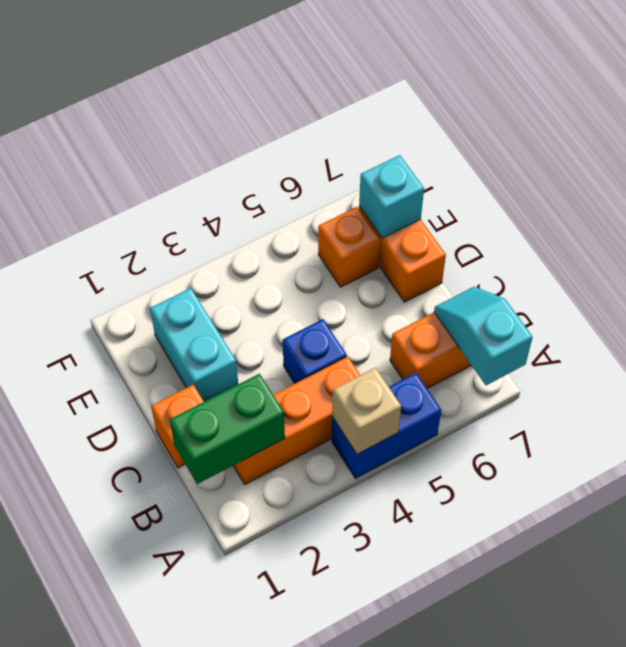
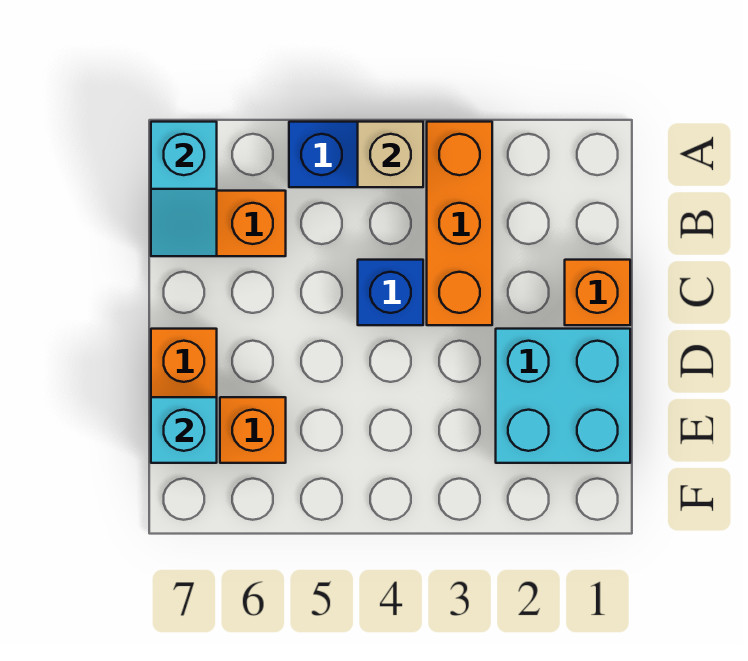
green 1x2 brick [170,374,285,484] -> none
orange 1x3 brick [233,357,360,484] -> orange 1x3 brick turned to [427,122,492,325]
cyan 1x2 brick [150,288,238,402] -> cyan 2x2 brick [496,329,630,463]

